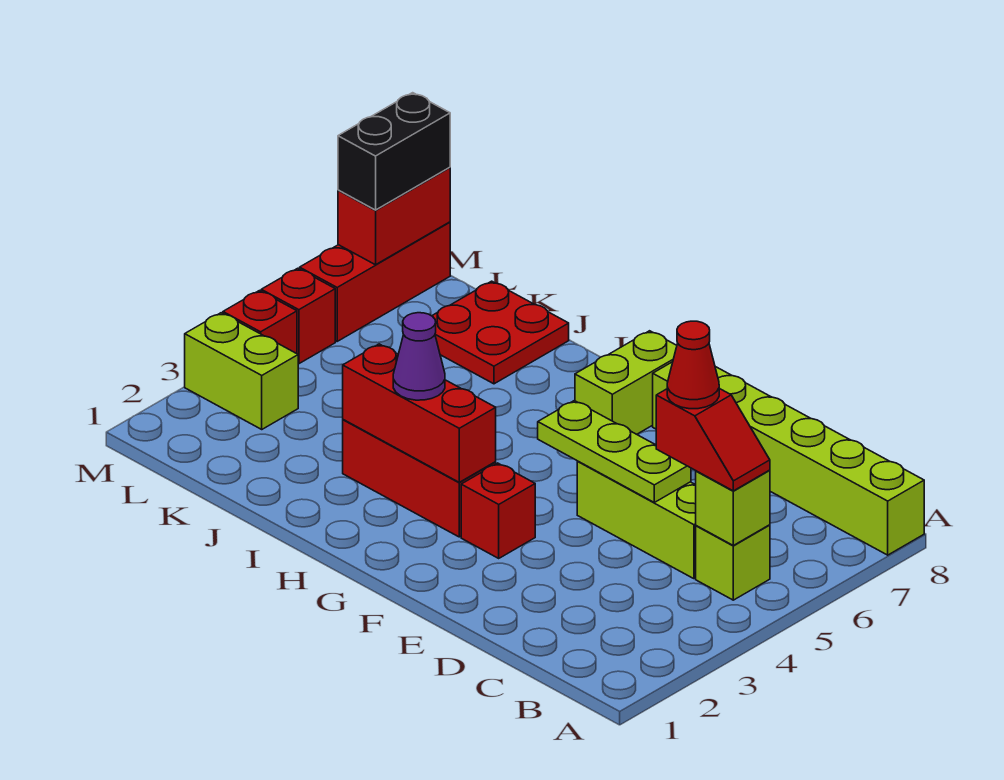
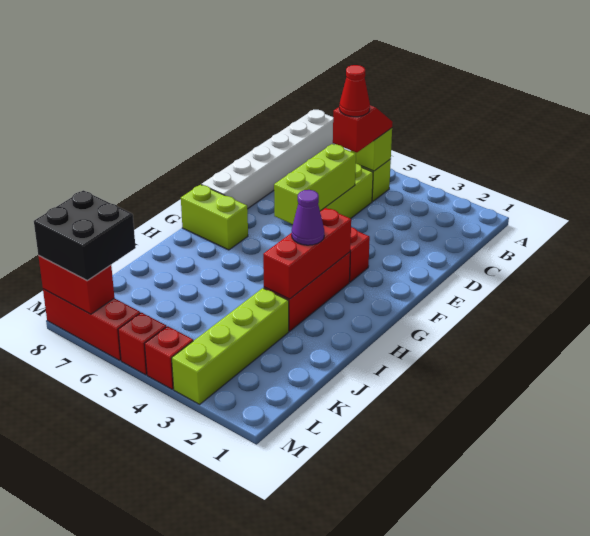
lime 1x6 brick [653,362,924,555] -> white 1x6 brick [201,110,335,209]
lime 1x3 plate [538,401,691,502] -> lime 1x3 brick [274,144,356,224]
red 2x2 plate [432,281,569,384] -> none
lime 1x2 brick [185,313,298,429] -> lime 1x4 brick [172,288,289,404]
black 1x2 brick [338,93,450,210] -> black 2x2 brick [34,190,136,281]

